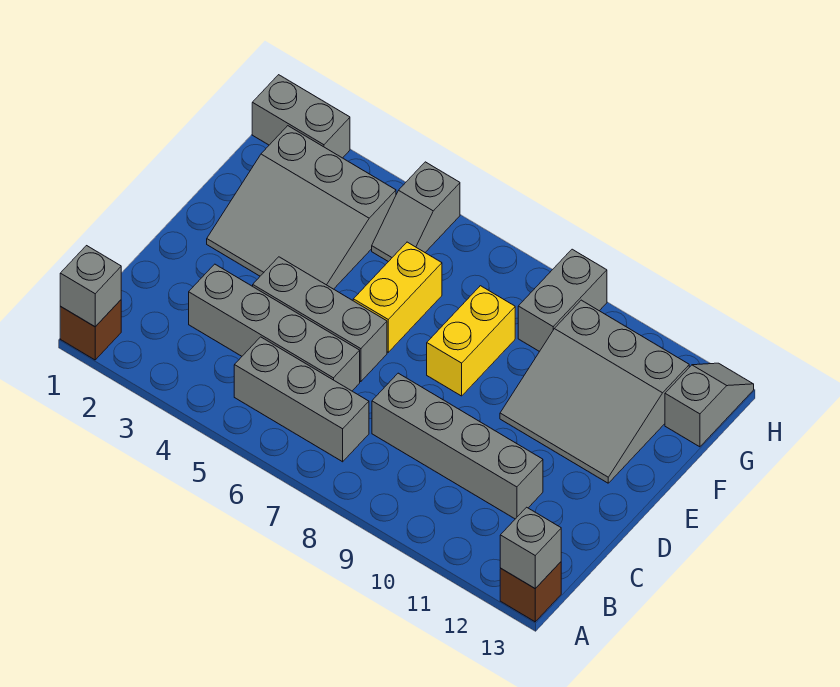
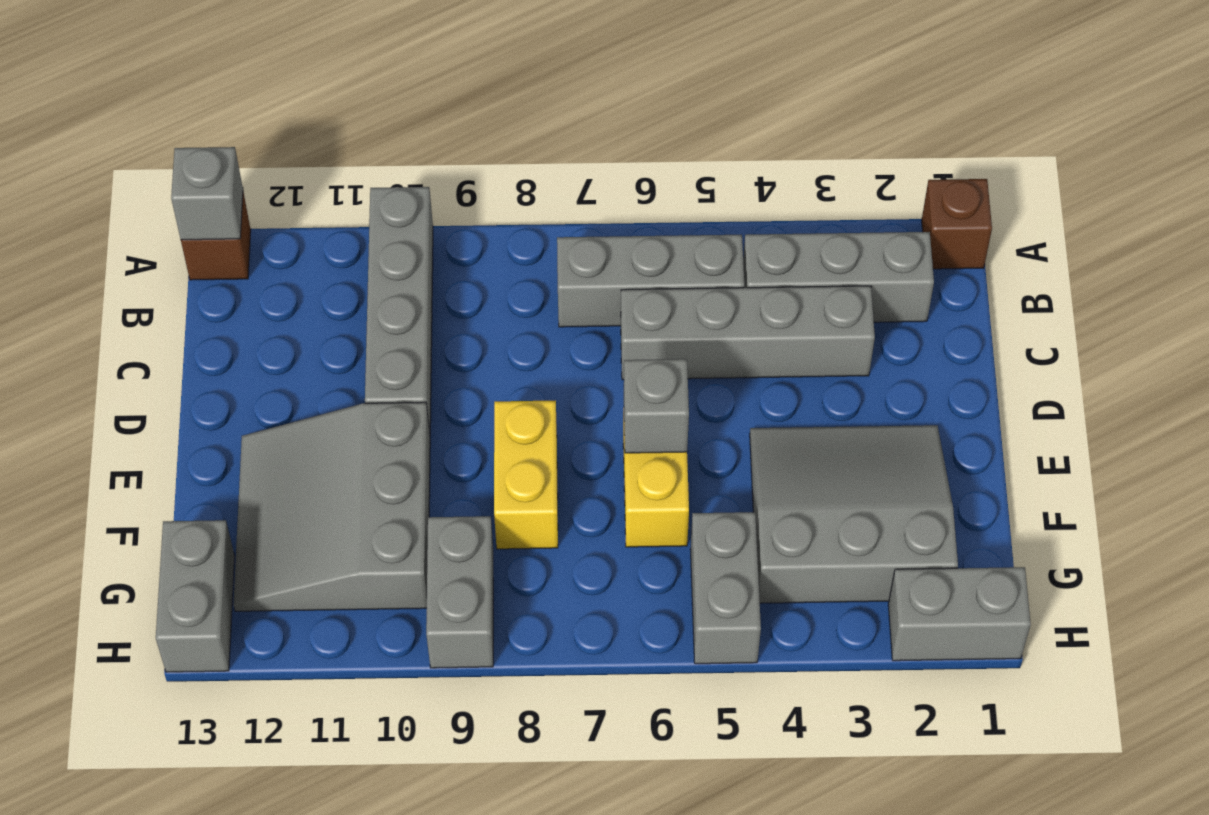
grey 1x1 brick [60,246,121,327] -> grey 1x1 brick moved to [624,359,689,453]
grey 1x4 brick [372,373,543,519] -> grey 1x4 brick turned to [365,187,433,432]
grey 1x3 brick [253,257,387,382] -> grey 1x3 brick moved to [743,232,934,322]
grey 3x3 slope [500,300,689,483] -> grey 3x3 slope turned to [233,402,430,611]
grey 1x2 slope [372,162,460,262] -> grey 1x2 brick [690,512,761,664]
grey 1x2 slope [665,363,754,447] -> grey 1x2 brick [156,520,235,672]

